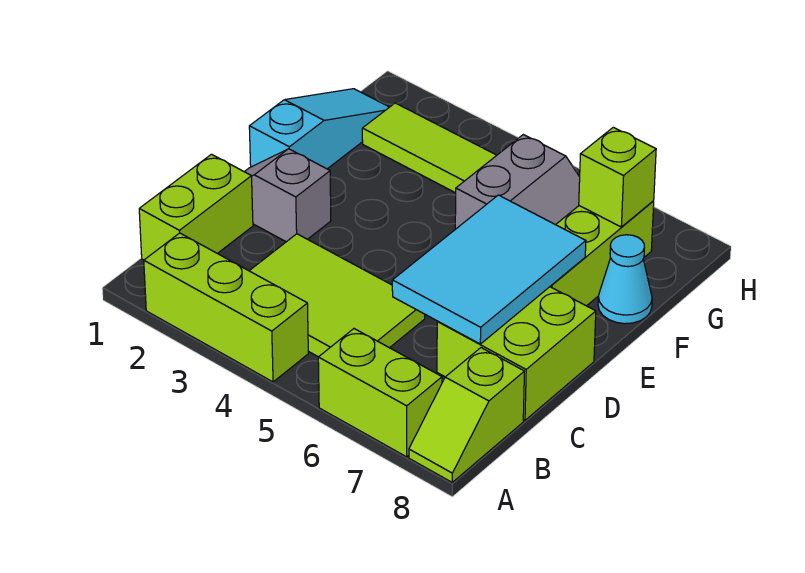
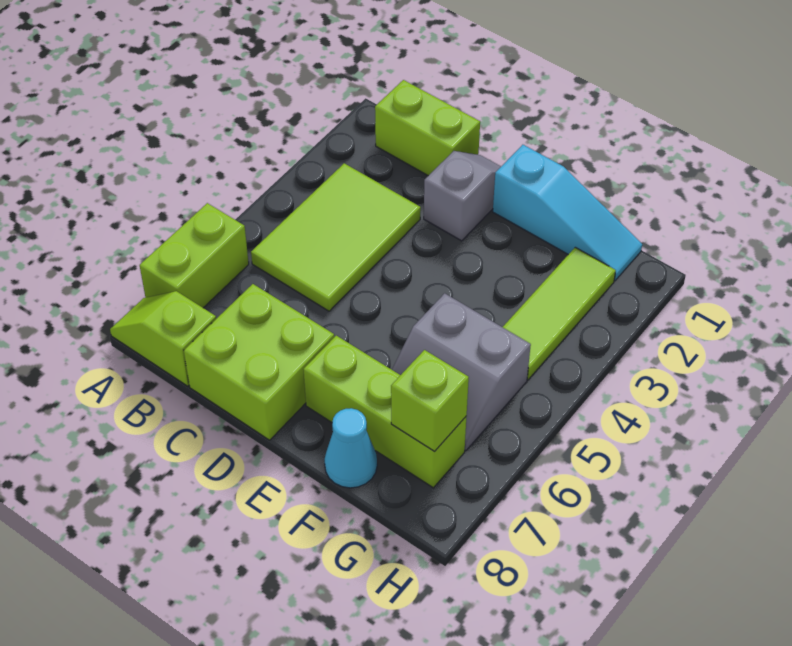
lime 1x3 brick [144,233,308,382] -> none
cyan 2x3 tile [392,195,586,344] -> none

